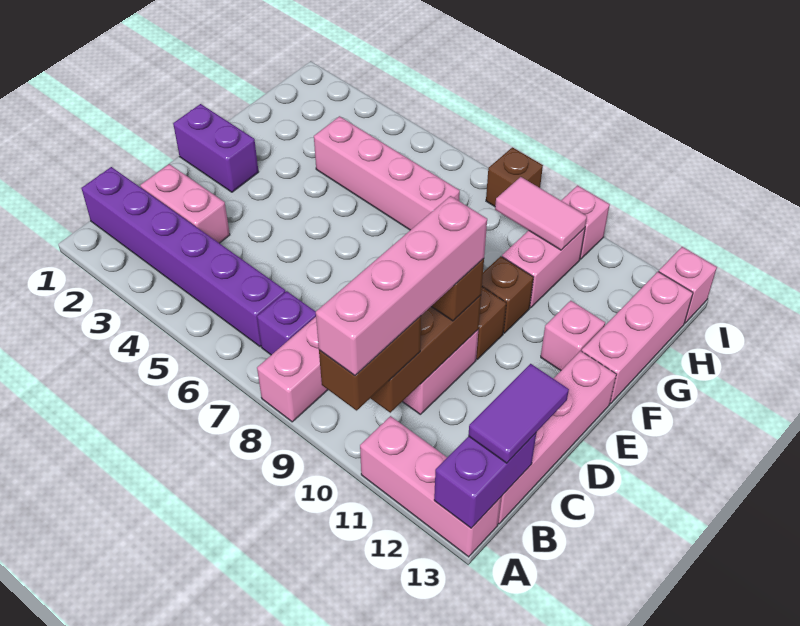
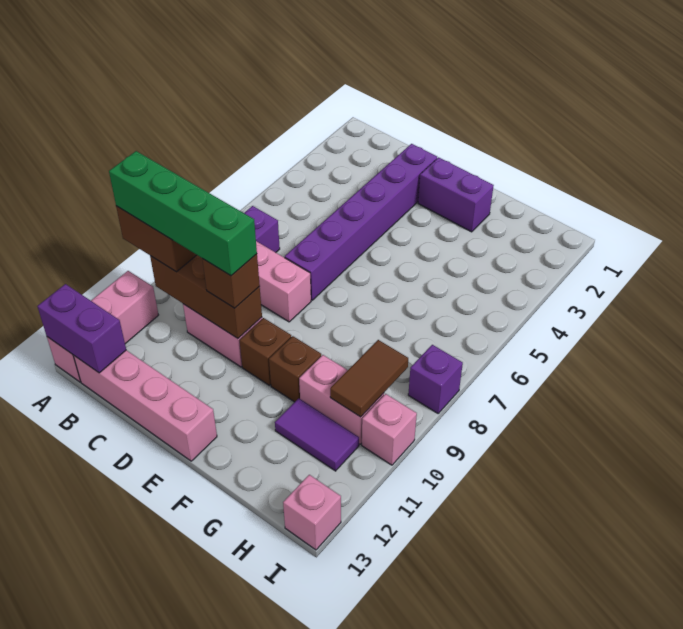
pink 1x4 brick [316,196,487,376] -> green 1x4 brick [109,151,257,276]
purple 1x6 brick [81,167,285,346] -> purple 1x6 brick moved to [285,144,437,300]
purple 1x2 tile [468,364,569,463] -> purple 1x2 tile moved to [275,398,359,471]
pink 1x2 brick [140,164,230,243] -> none
purple 1x2 brick [173,104,258,192] -> purple 1x2 brick turned to [418,157,494,232]
pink 1x1 brick [541,301,605,371] -> none
pink 1x3 brick [582,272,693,404] -> none
pink 1x4 brick [314,116,460,230] -> none
pink 1x2 tile [495,177,587,250] -> brown 1x2 tile [330,340,408,417]
brown 1x1 brick [486,147,543,207] -> purple 1x1 brick [408,345,463,413]

